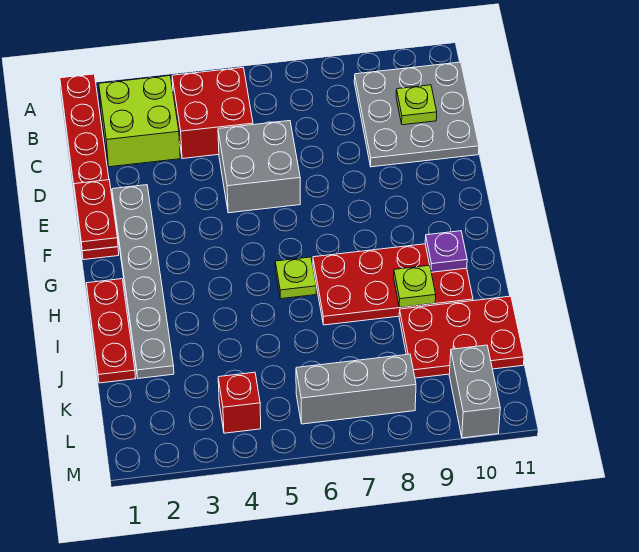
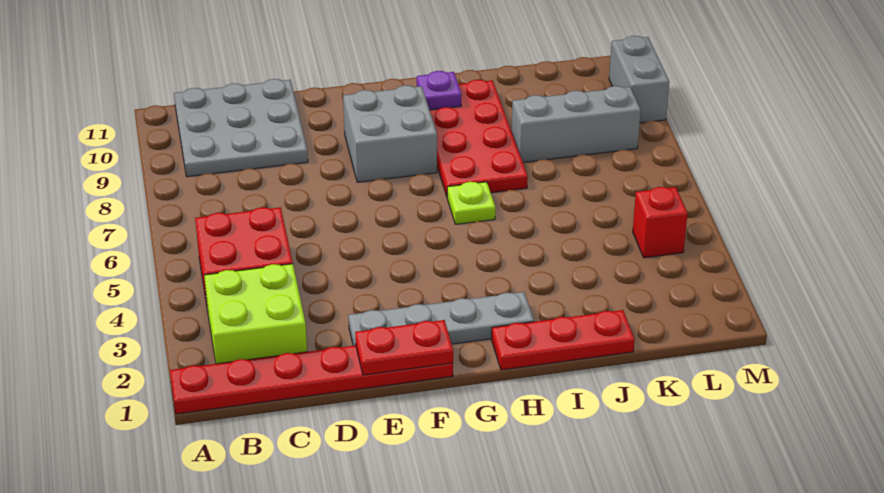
lime 1x1 plate [396,85,437,125] -> none
grey 2x2 brick [218,121,300,213] -> grey 2x2 brick moved to [343,85,437,182]
grey 1x6 plate [112,185,174,378] -> grey 1x4 plate [348,292,534,346]
lime 1x1 plate [394,265,436,307] -> none
red 2x3 plate [399,296,524,378] -> none
grey 1x3 brick [296,354,416,424] -> grey 1x3 brick turned to [512,86,641,162]
grey 1x2 brick [449,345,500,438] -> grey 1x2 brick turned to [609,36,669,123]

